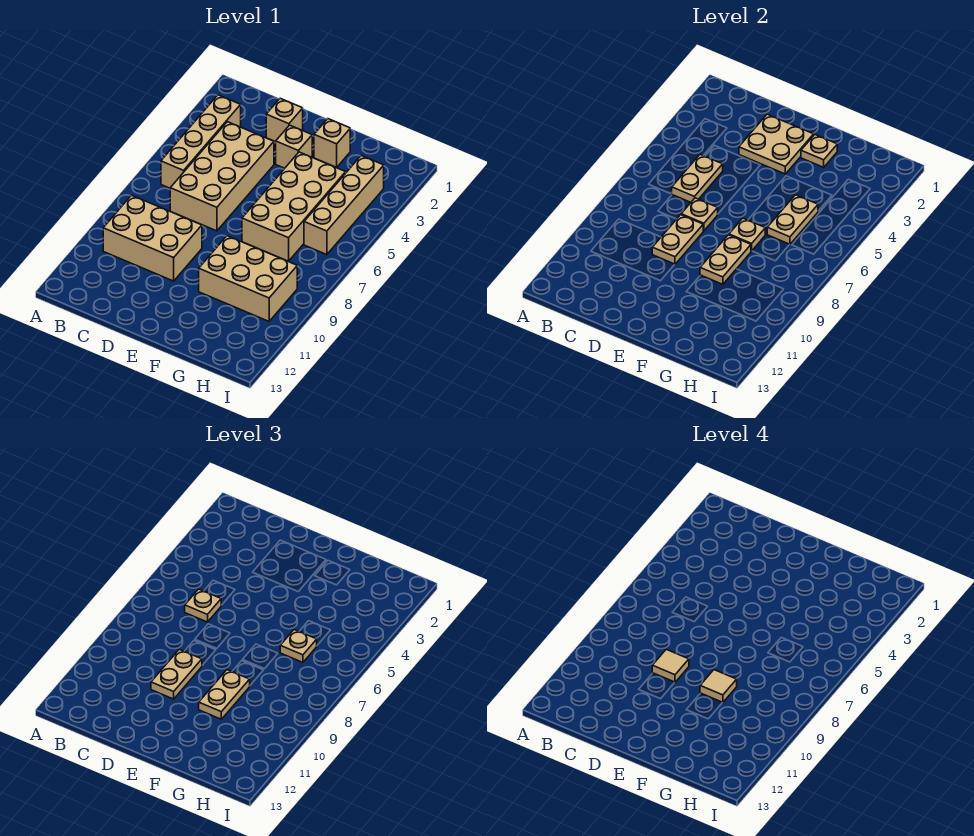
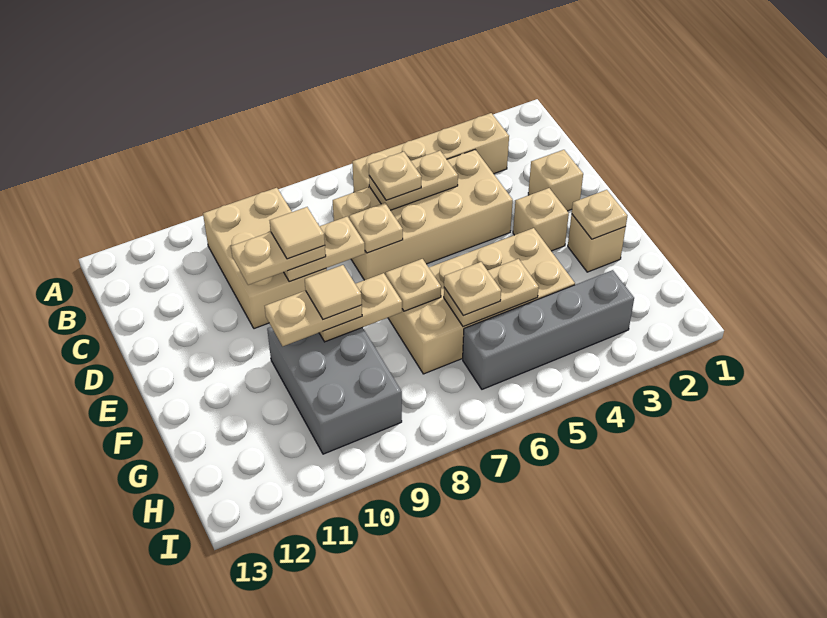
tan 2x2 plate [739,114,814,174] -> none
tan 2x3 brick [199,236,297,321] -> grey 2x3 brick [267,327,402,454]
tan 1x4 brick [304,156,384,255] -> grey 1x4 brick [463,270,634,389]

